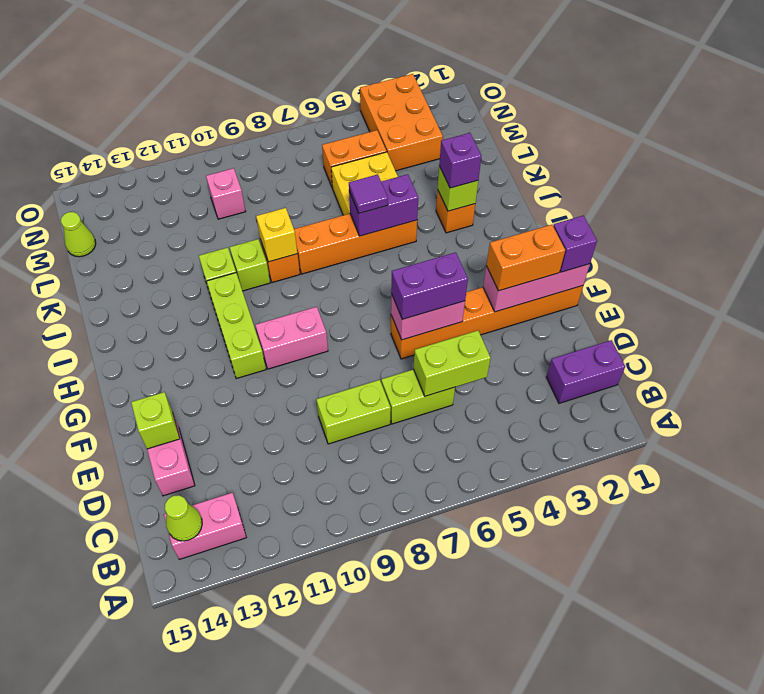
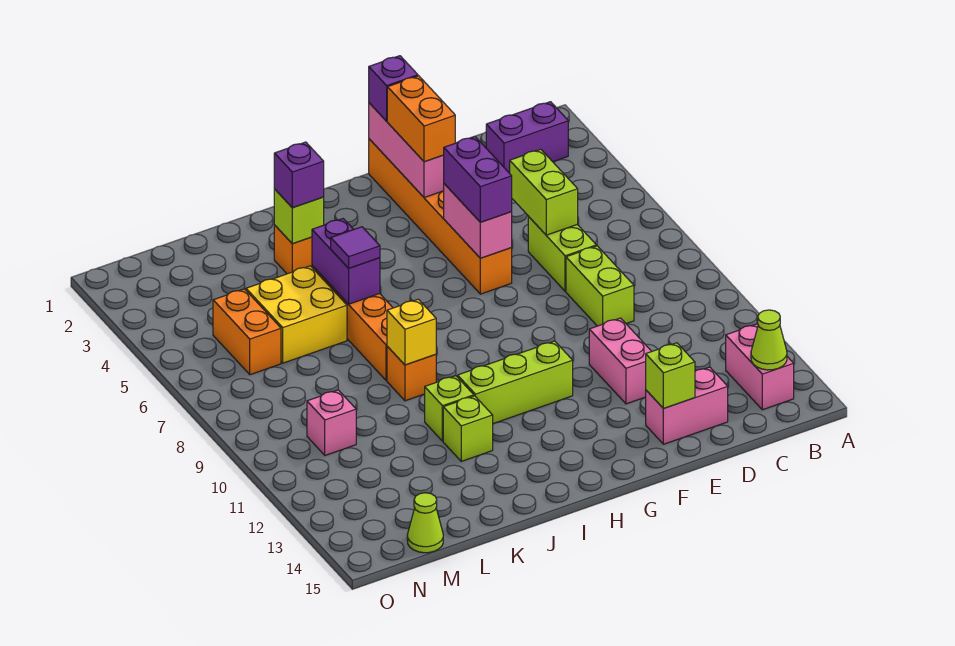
purple 1x2 brick [546,340,625,403] -> purple 1x2 brick turned to [486,102,568,173]
pink 1x2 brick [255,307,328,369] -> pink 1x2 brick moved to [589,318,652,404]
lime 1x1 brick [230,239,270,291] -> lime 1x1 brick moved to [443,396,493,461]
orange 2x3 brick [360,74,443,171] -> none

